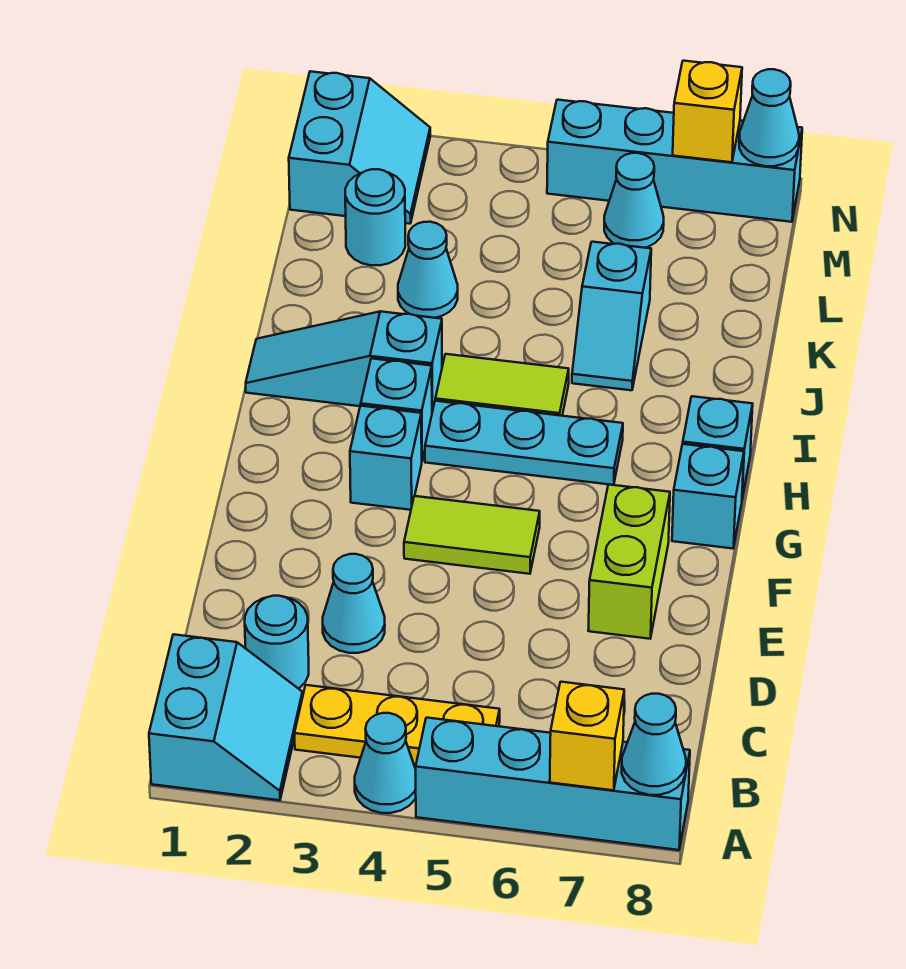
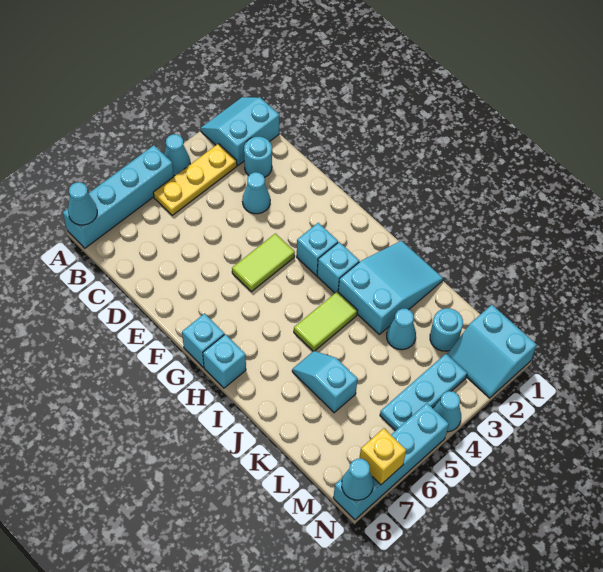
cyan 2x2 slope [149,634,303,800] -> cyan 2x2 slope turned to [201,97,279,165]
yellow 1x1 brick [550,682,624,790] -> none
lime 1x2 brick [588,484,670,639] -> none
cyan 1x3 plate [425,401,623,485] -> cyan 1x3 plate moved to [380,354,467,431]
cyan 1x3 slope [246,311,442,412] -> cyan 2x3 slope [338,241,443,334]
cyan 1x1 cone [604,153,664,248] -> cyan 1x1 cone moved to [433,391,461,432]

